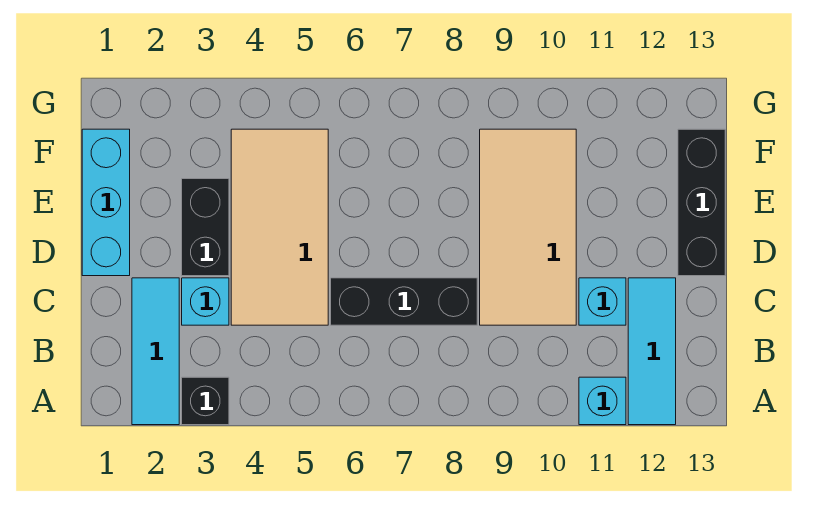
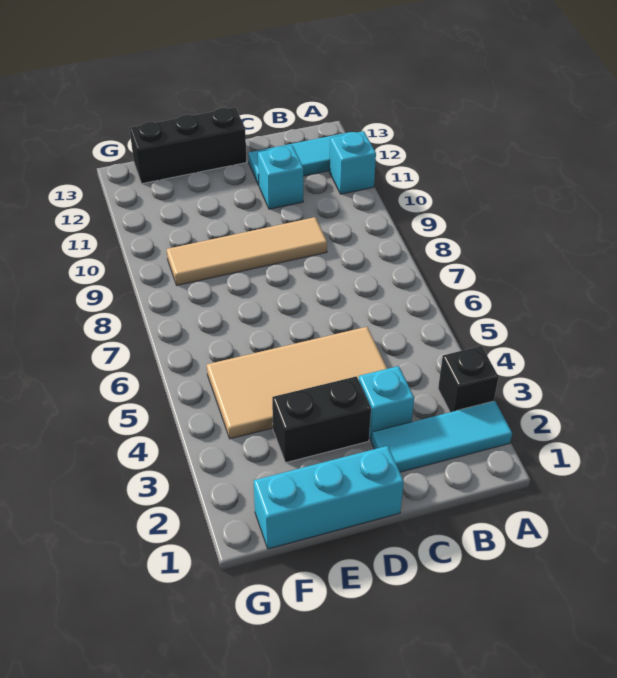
black 1x3 brick [331,278,477,325] -> none
tan 2x4 tile [480,129,576,325] -> tan 1x4 tile [167,217,327,285]

